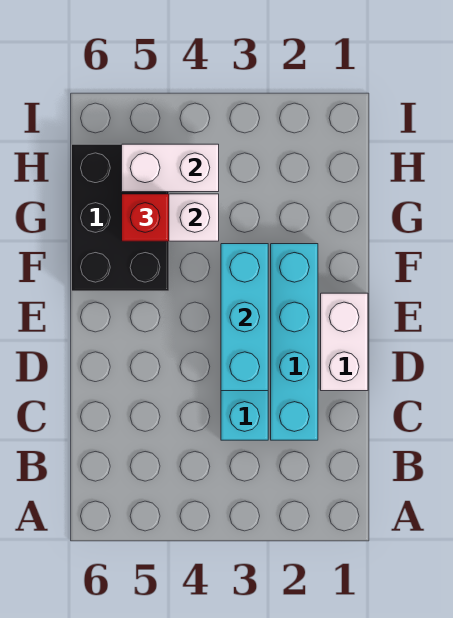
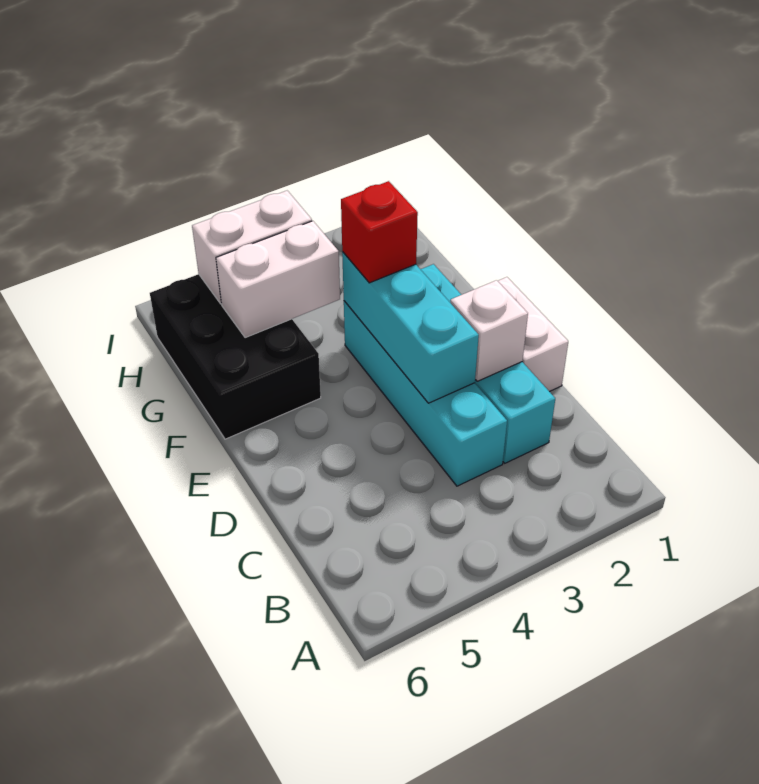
none -> white 1x1 brick [450,280,528,381]
red 1x1 brick [122,194,169,241] -> red 1x1 brick moved to [341,181,418,283]

